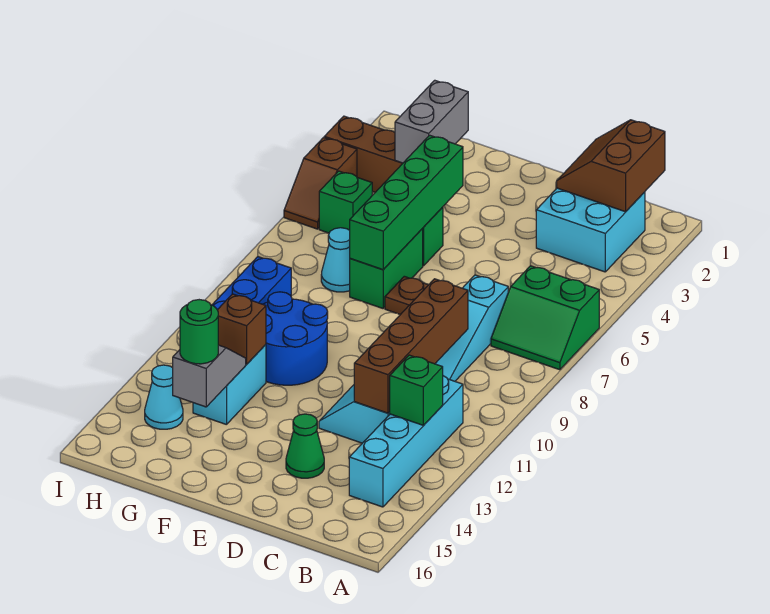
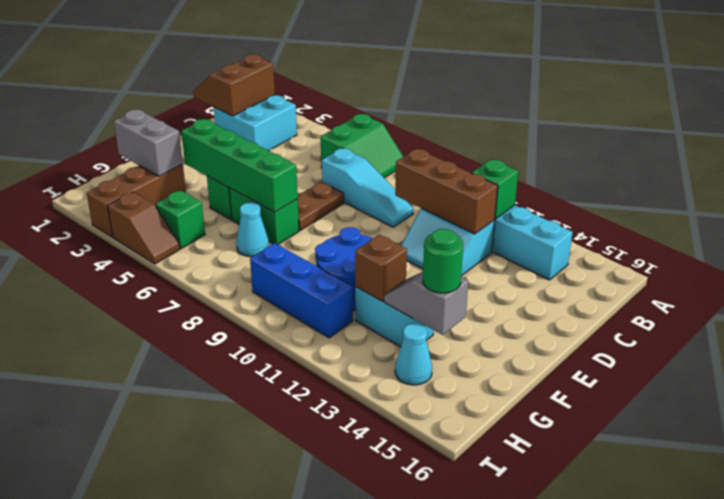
brown 2x2 slope [557,120,665,212] -> brown 2x2 slope turned to [193,54,275,116]
brown 1x4 brick [354,279,468,413] -> brown 1x3 brick [395,149,498,234]
green 1x1 cone [286,414,324,478] -> none

